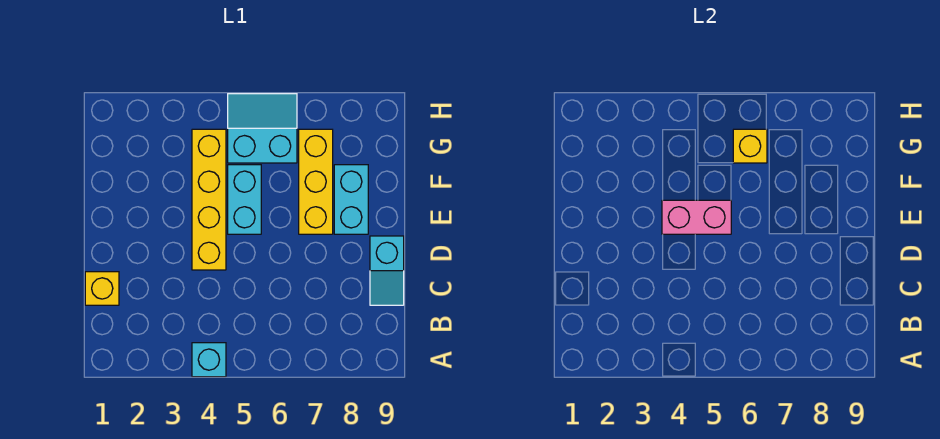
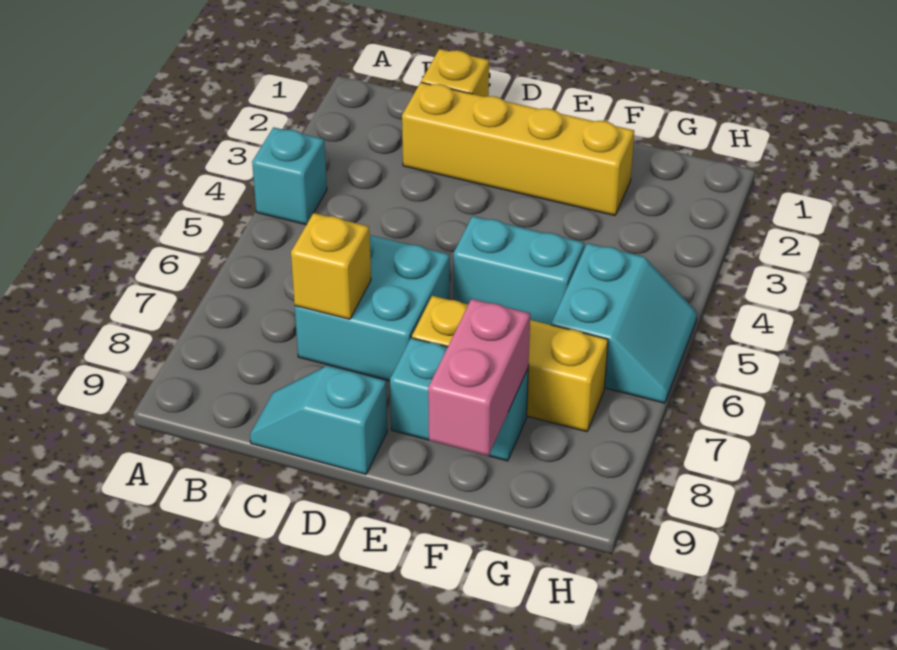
none -> cyan 2x2 brick [295,235,450,381]
yellow 1x4 brick [192,129,226,270] -> yellow 1x4 brick moved to [402,82,634,215]
pink 1x2 brick [662,200,731,234] -> pink 1x2 brick moved to [428,299,530,456]
yellow 1x1 brick [733,129,767,163] -> yellow 1x1 brick moved to [291,213,371,319]

